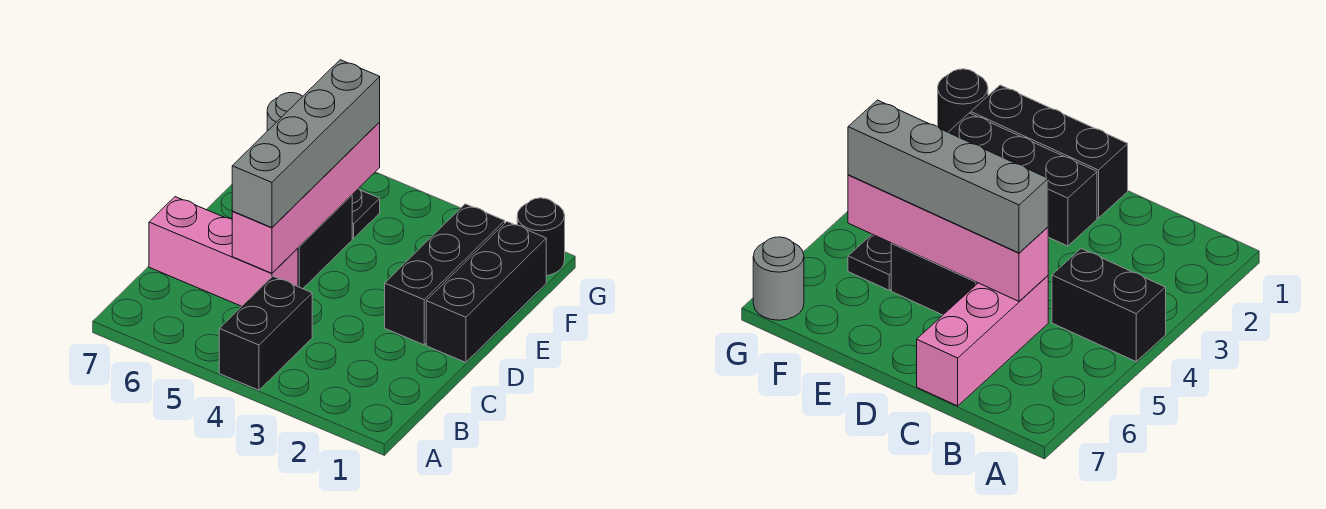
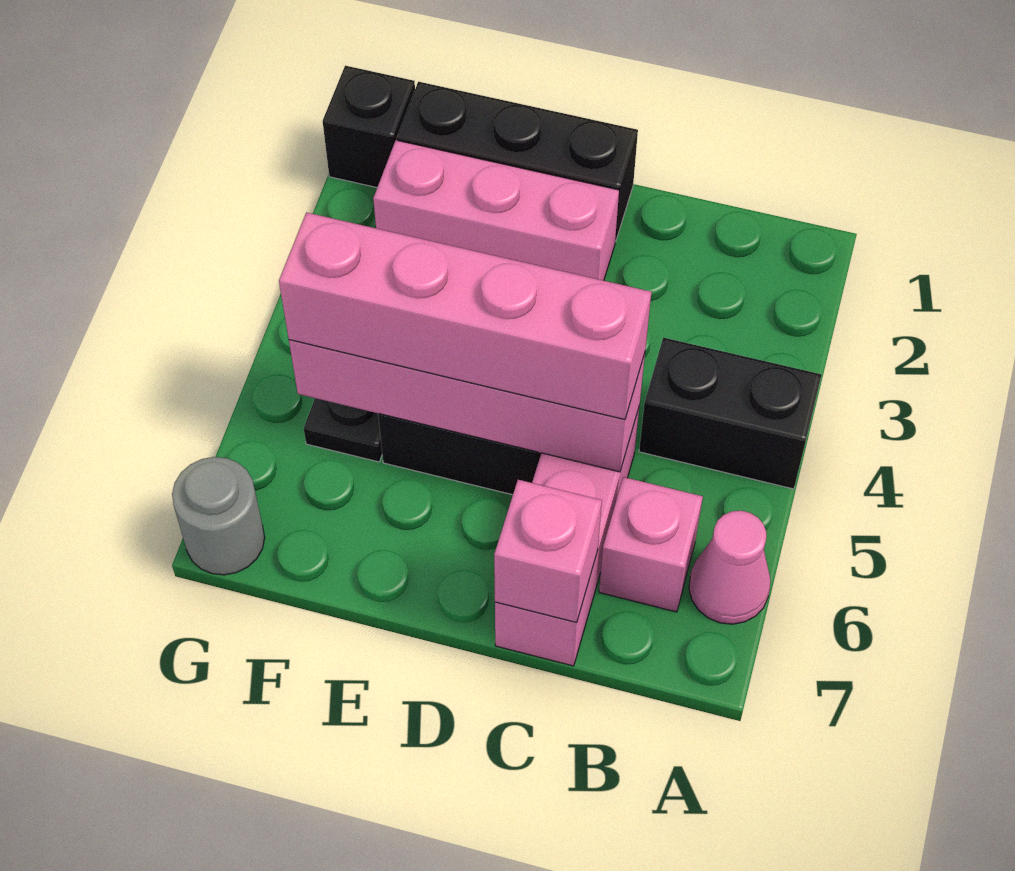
none -> pink 1x1 cone [689,511,770,624]
none -> pink 1x1 brick [599,477,703,612]
grey 1x4 brick [232,60,380,228] -> pink 1x4 brick [279,213,652,420]
none -> pink 1x1 brick [494,480,602,622]
black 1x3 brick [385,204,505,345] -> pink 1x3 brick [373,140,619,281]
black 1x1 round brick [517,198,565,276] -> black 1x1 brick [323,66,415,187]

